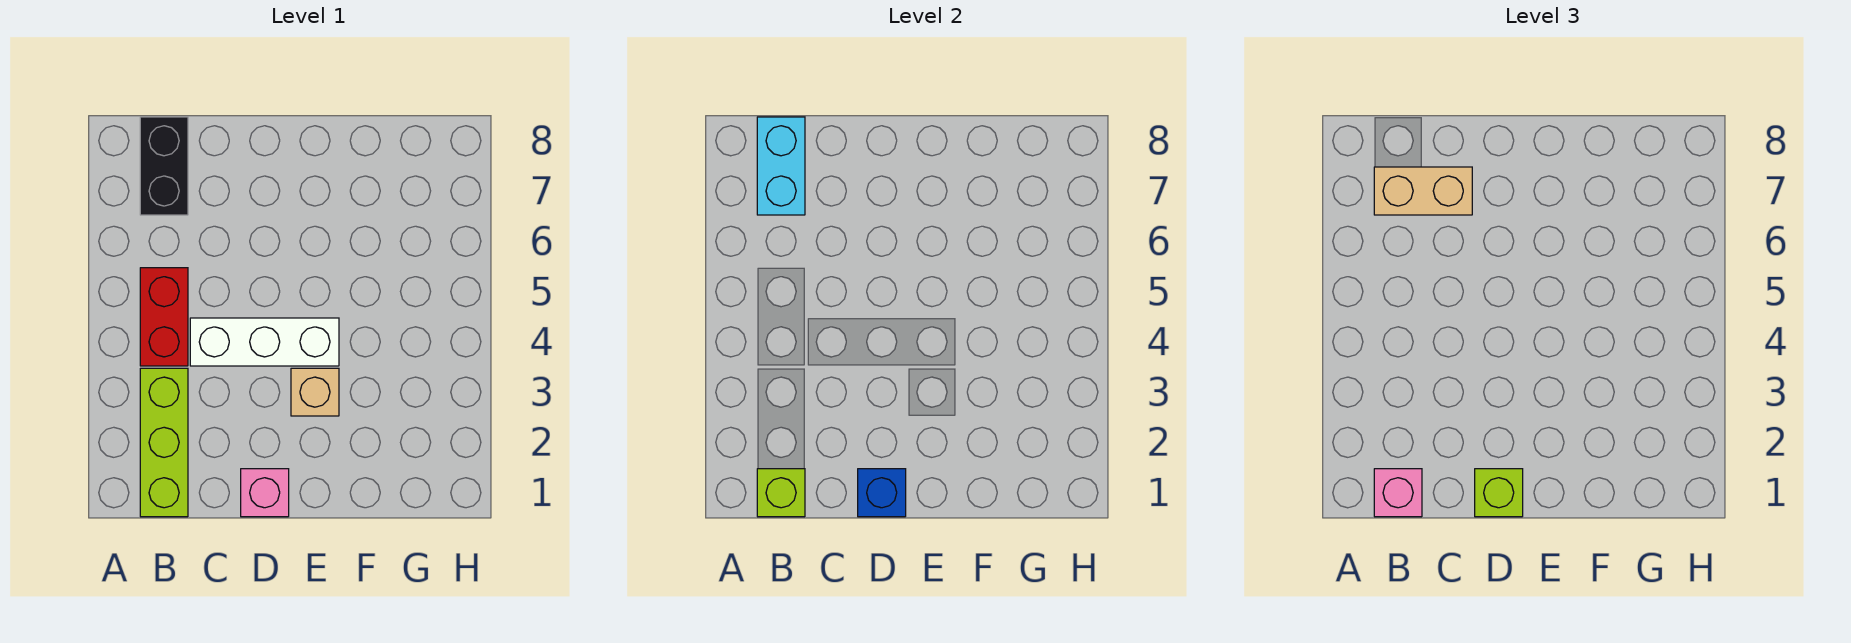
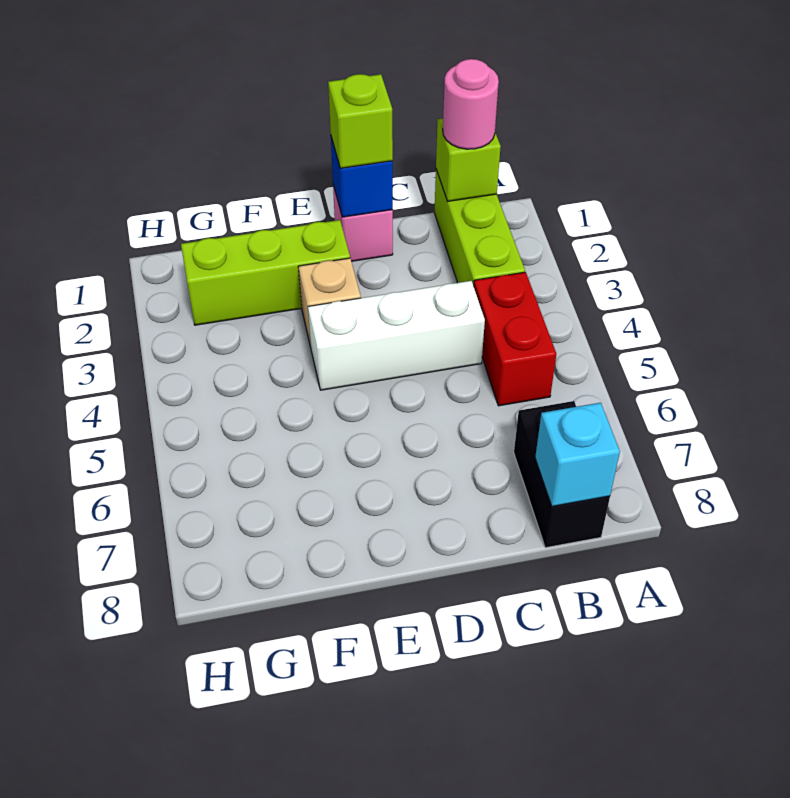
pink 1x1 brick [1374,469,1422,517] -> pink 1x1 round brick [443,59,499,149]
cyan 1x2 brick [757,117,805,215] -> cyan 1x1 brick [535,403,620,506]
tan 1x2 brick [1374,167,1472,215] -> none
none -> lime 1x3 brick [181,220,350,325]

